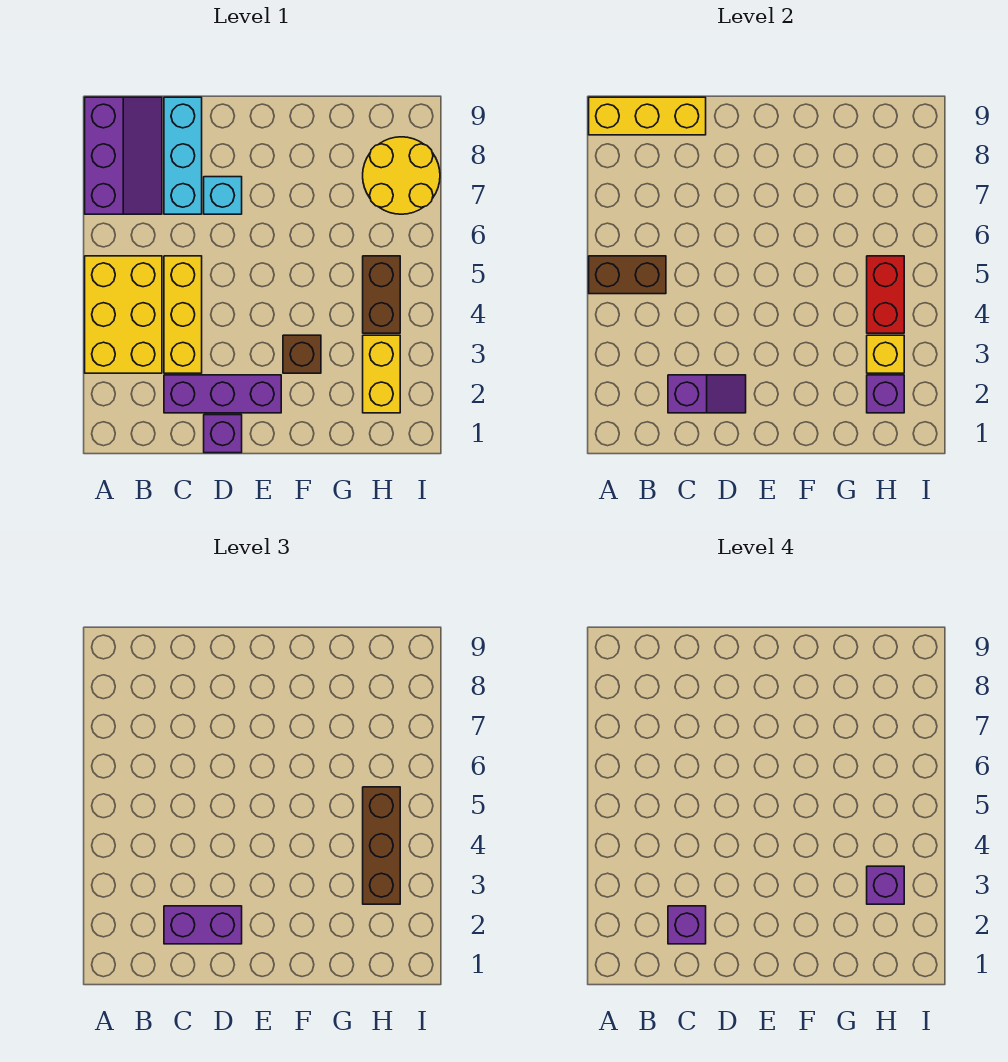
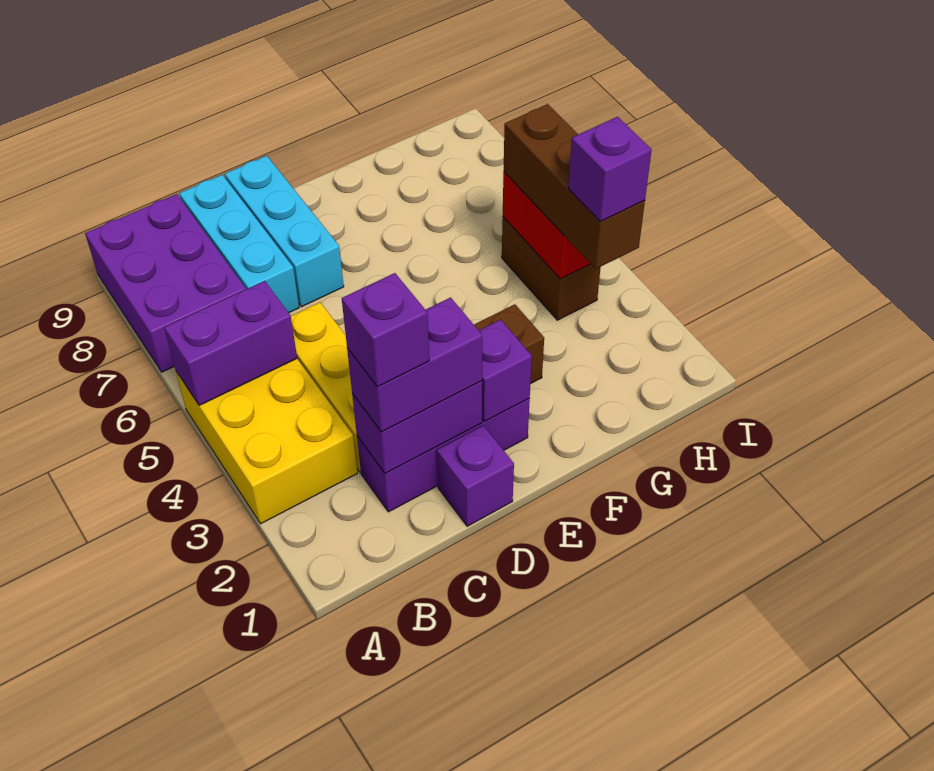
brown 1x2 brick [589,256,666,294] -> purple 1x2 brick [164,281,297,405]
purple 2x3 slope [85,97,162,214] -> purple 2x3 brick [85,194,246,372]
yellow 1x3 brick [589,97,706,135] -> none
purple 1x2 slope [668,375,746,413] -> purple 1x2 brick [352,381,482,474]
cyan 1x1 brick [204,177,242,214] -> cyan 1x3 brick [225,156,344,307]
yellow 1x2 brick [363,335,400,413] -> none
purple 1x1 brick [867,375,904,413] -> purple 1x1 brick moved to [479,320,532,421]
yellow 1x1 brick [867,335,904,373] -> none
yellow 2x2 round brick [363,137,440,214] -> none

